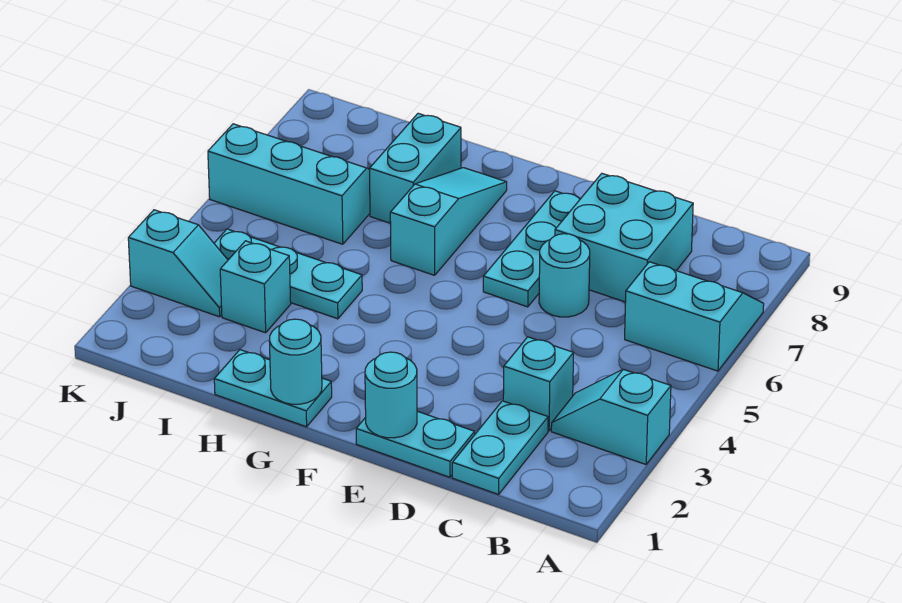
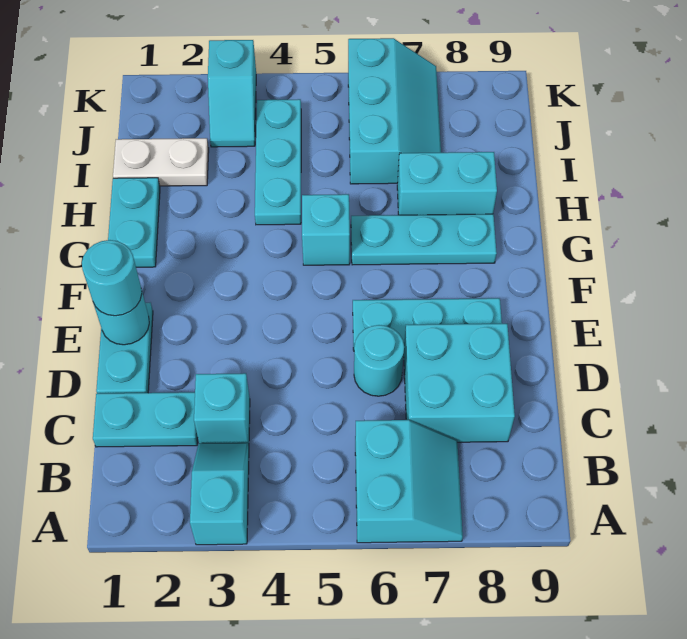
cyan 1x1 round brick [269,319,322,404] -> cyan 1x1 round brick moved to [82,240,142,316]
cyan 1x3 slope [390,168,507,275] -> cyan 1x3 plate [351,214,497,265]
none -> white 1x2 plate [113,138,209,186]
cyan 1x1 brick [220,241,291,333] -> cyan 1x1 brick moved to [302,194,350,265]

